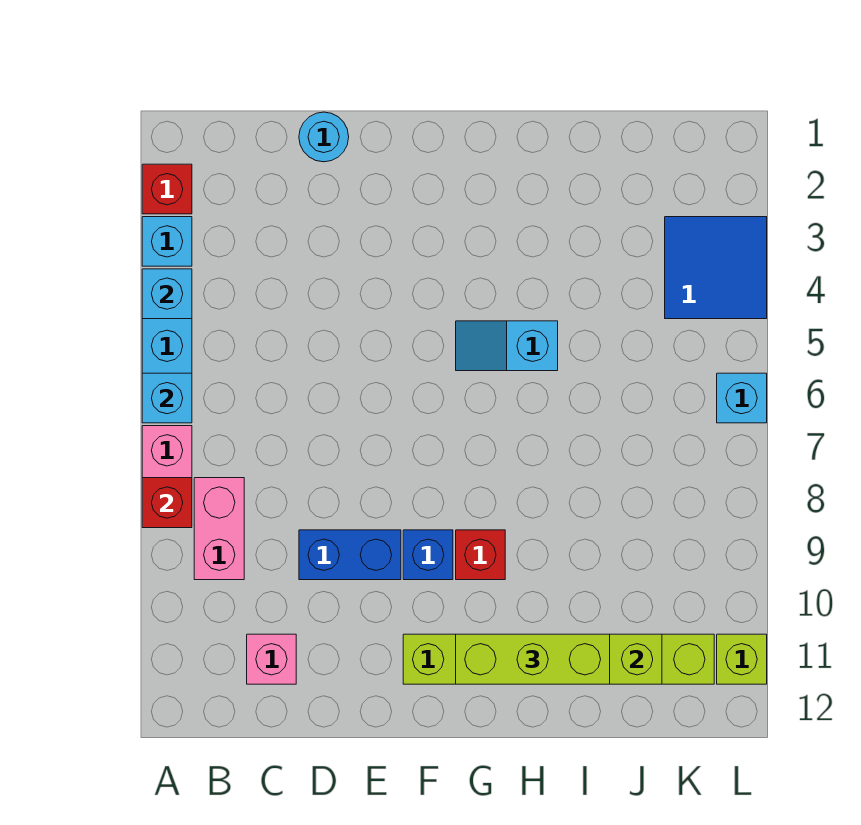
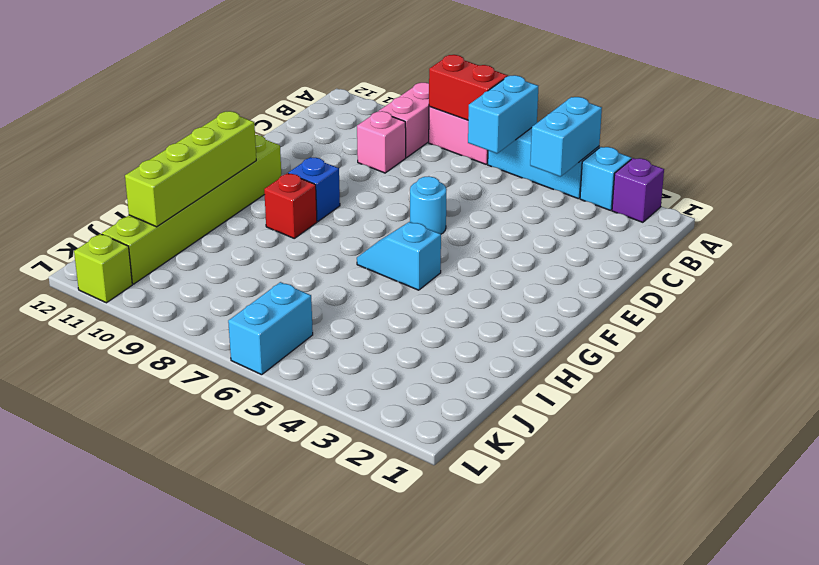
red 1x1 brick [142,164,192,214] -> purple 1x1 brick [612,158,664,222]
cyan 1x1 brick [142,269,192,319] -> cyan 1x2 brick [530,97,602,177]
cyan 1x1 brick [142,373,192,423] -> cyan 1x2 brick [468,75,538,153]
red 1x1 brick [142,478,192,528] -> red 1x2 brick [429,55,508,120]
pink 1x2 brick [194,478,244,580] -> pink 1x2 brick turned to [379,83,429,158]
pink 1x1 brick [247,634,296,684] -> pink 1x1 brick moved to [357,111,406,173]
cyan 1x1 round brick [299,112,349,162] -> cyan 1x1 round brick moved to [410,176,446,234]
blue 1x2 brick [299,530,401,580] -> none
cyan 1x2 slope [456,321,558,371] -> cyan 1x2 slope turned to [357,222,441,290]
lime 1x3 brick [456,634,610,684] -> none
blue 2x2 tile [665,217,767,319] -> none
cyan 1x1 brick [717,373,767,423] -> cyan 1x2 brick [228,282,313,375]

